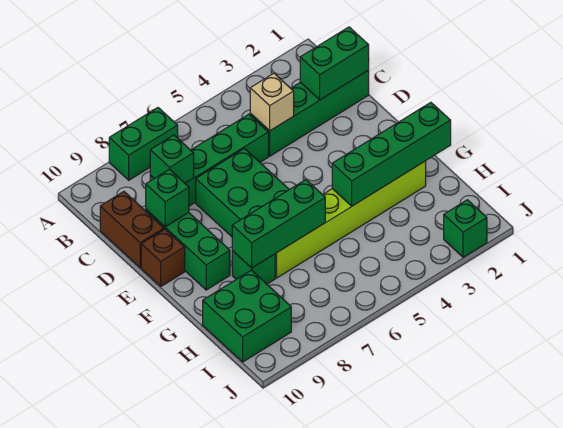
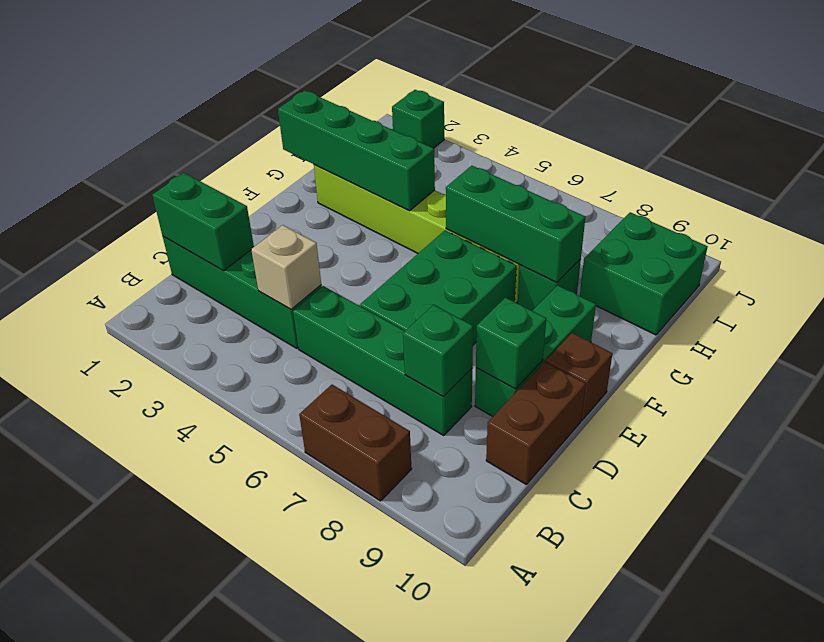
green 1x2 brick [109,108,178,180] -> brown 1x2 brick [299,385,412,501]

